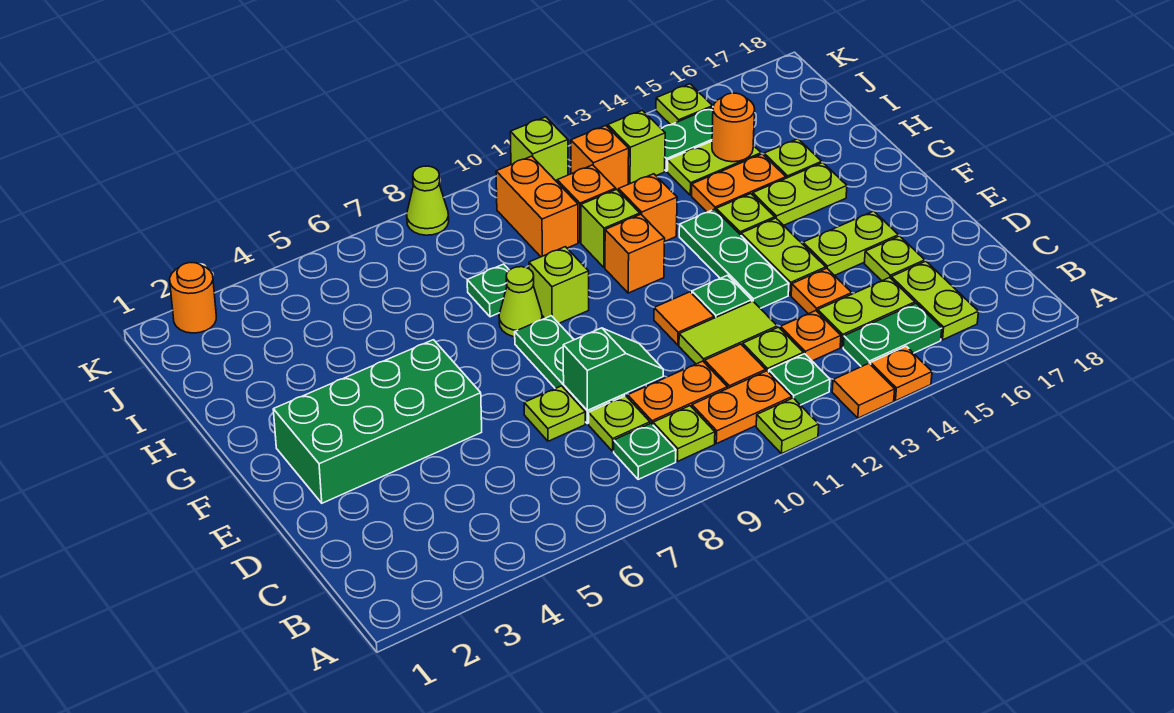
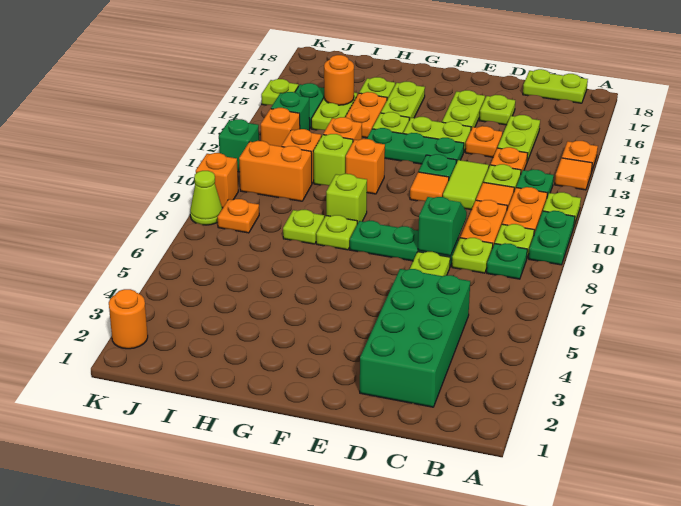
green 1x2 plate [843,303,942,367] -> green 1x2 plate moved to [529,211,575,265]
lime 1x2 plate [891,261,978,340] -> lime 1x2 plate moved to [523,69,588,103]
green 2x4 brick [273,340,482,503] -> green 2x4 brick moved to [360,269,470,407]
lime 1x1 cone [499,267,542,337] -> lime 1x1 plate [316,215,357,250]
green 1x1 plate [467,264,509,317] -> lime 1x1 plate [283,210,324,244]
none -> orange 1x1 plate [218,199,259,233]
lime 1x1 brick [608,110,665,184] -> green 1x1 brick [271,92,310,130]
none -> orange 1x1 brick [196,153,238,208]
lime 1x1 brick [510,117,568,182] -> green 1x1 brick [219,119,259,172]

